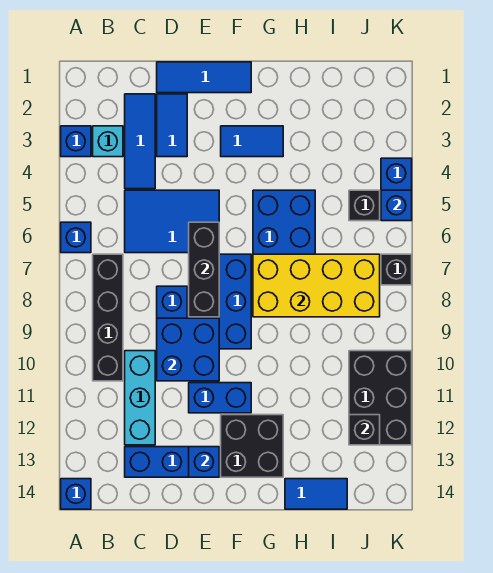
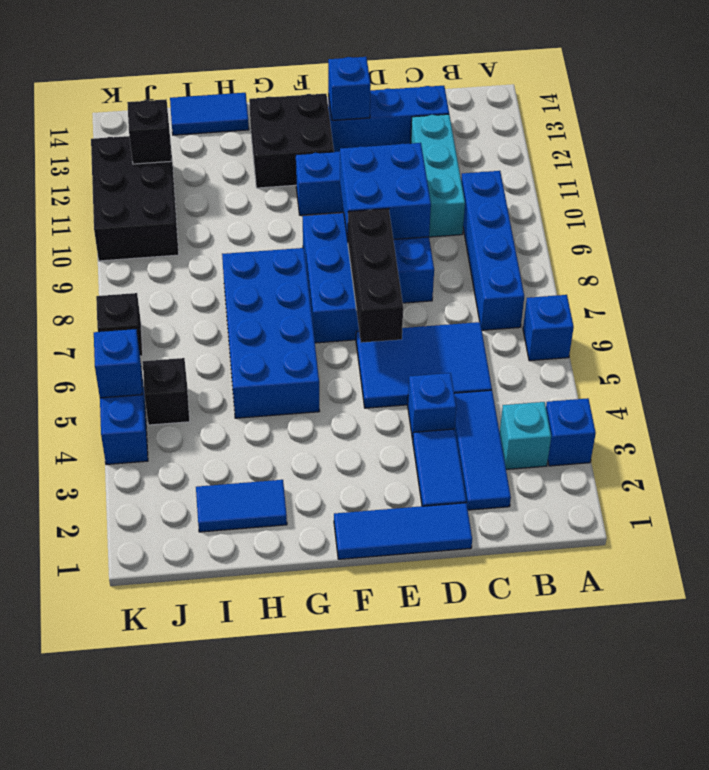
blue 1x1 brick [61,479,91,509] -> blue 1x1 brick moved to [408,373,456,440]
black 1x4 brick [93,254,123,381] -> blue 1x4 brick [461,171,524,330]
blue 1x2 tile [221,126,283,157] -> blue 1x2 tile moved to [196,480,287,532]
yellow 2x4 brick [253,254,380,317] -> none

